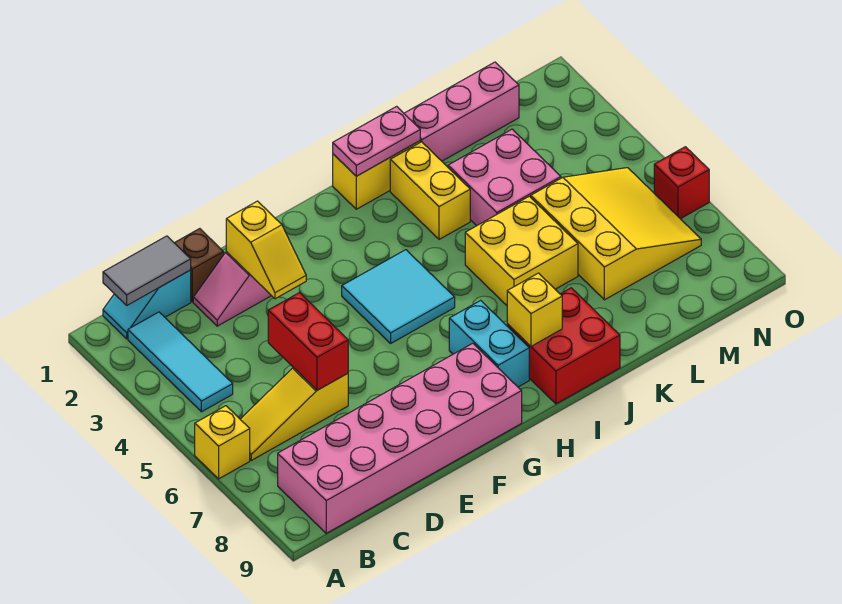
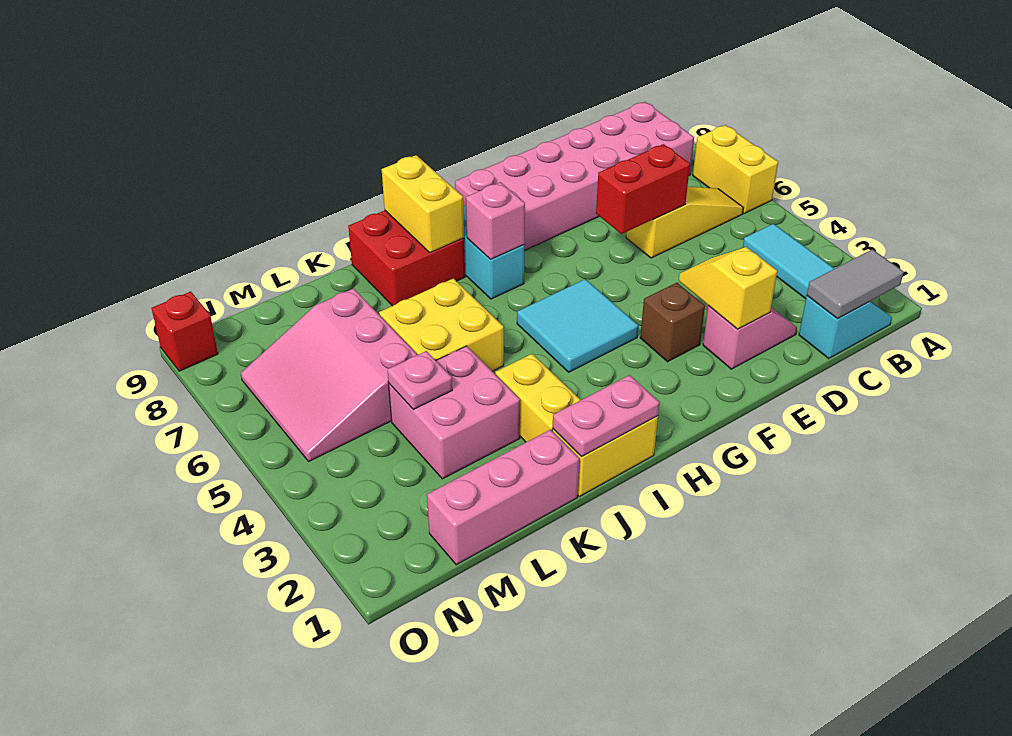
yellow 1x1 brick [195,406,250,479] -> yellow 1x2 brick [693,125,778,214]
brown 1x1 brick [175,229,224,302] -> brown 1x1 brick moved to [640,283,705,362]
red 1x2 brick [268,293,348,390] -> red 1x2 brick turned to [596,144,690,234]
none -> pink 1x1 brick [466,182,525,259]
yellow 1x1 brick [507,273,562,346] -> yellow 1x2 brick [382,155,464,252]
none -> pink 1x1 plate [388,351,452,409]
yellow 3x3 slope [531,168,701,300] -> pink 3x3 slope [241,289,417,461]
red 1x1 brick [654,147,709,219] -> red 1x1 brick moved to [151,291,218,371]

